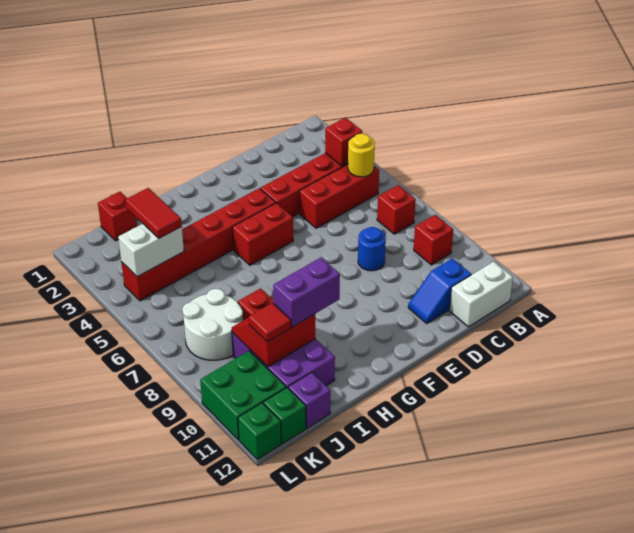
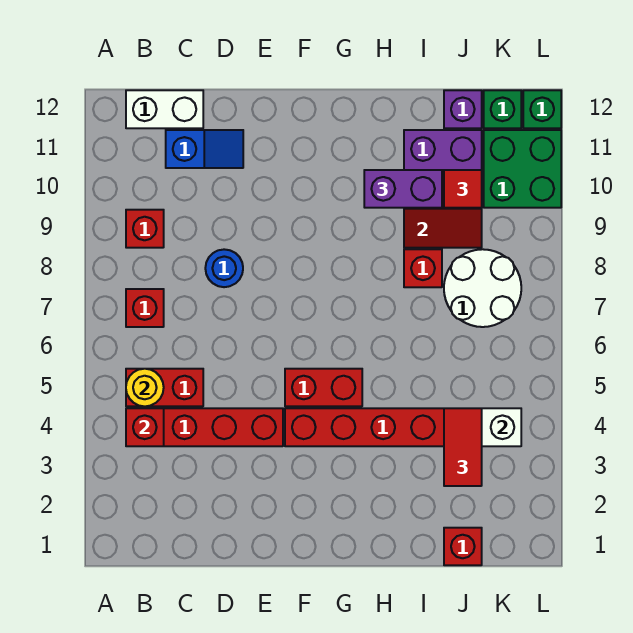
red 1x3 brick [299,164,379,228] -> red 1x2 brick [126,369,203,406]

